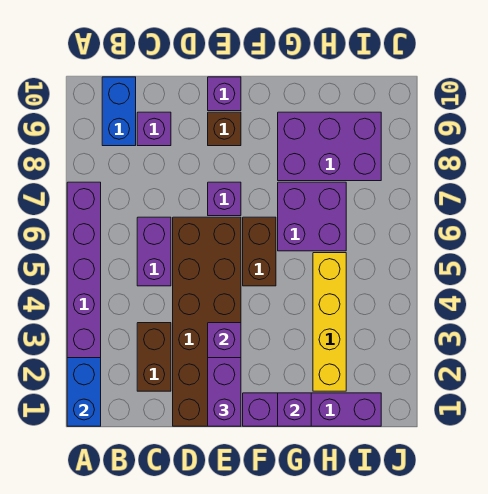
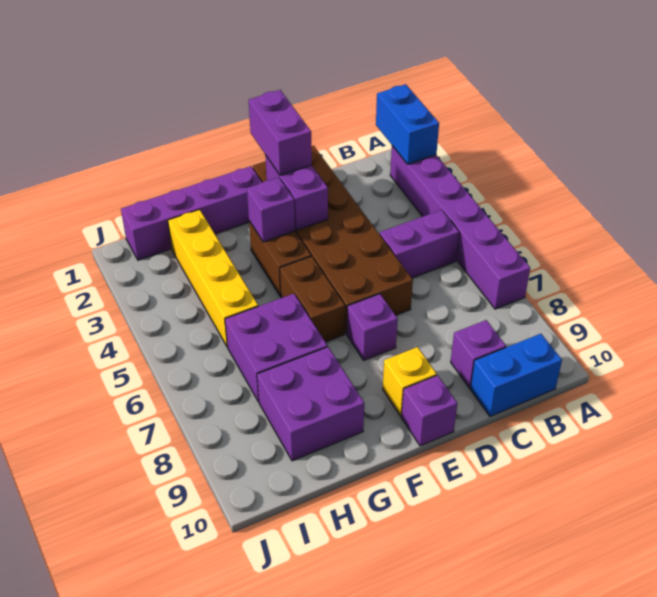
blue 1x2 brick [102,77,136,146] -> blue 1x2 brick turned to [470,334,562,416]
brown 1x2 brick [137,323,171,391] -> brown 1x2 brick moved to [249,221,311,296]
purple 1x2 brick [137,217,171,286] -> purple 1x2 brick turned to [379,210,459,278]
brown 1x1 brick [208,112,241,146] -> yellow 1x1 brick [383,347,437,416]
purple 1x1 brick [278,393,311,426] -> purple 1x1 brick moved to [247,178,295,242]
purple 2x3 brick [278,112,381,181] -> purple 2x2 brick [257,347,364,461]

